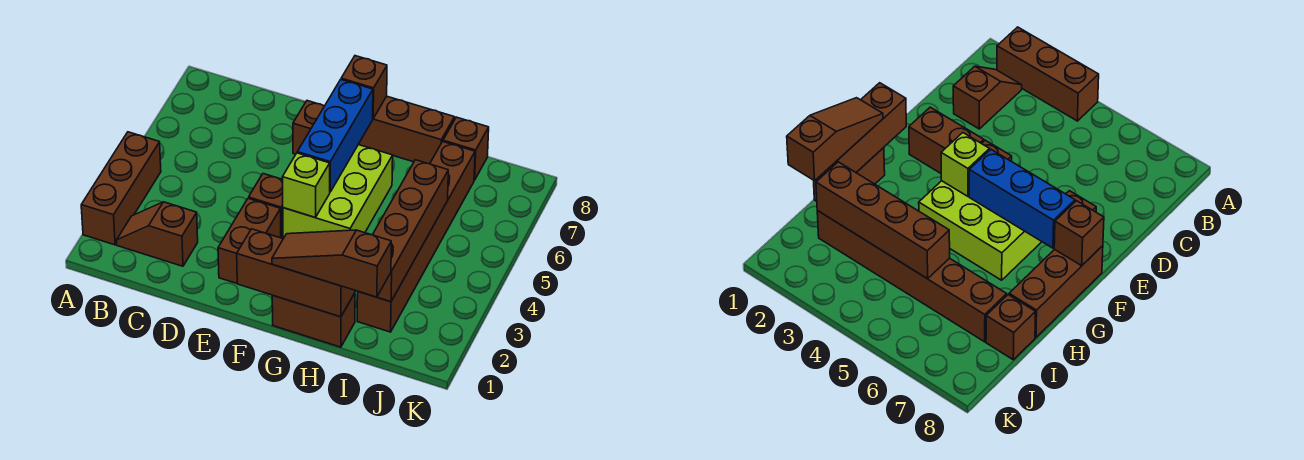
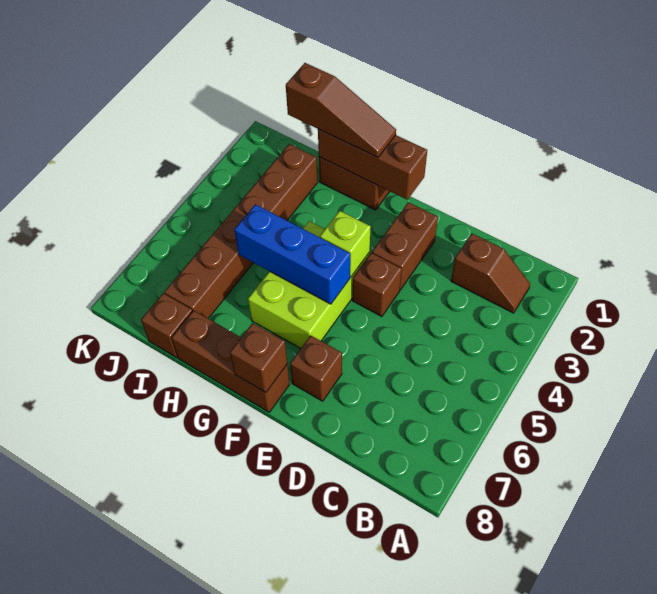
brown 1x3 brick [81,132,161,245] -> none
blue 1x3 brick [297,80,373,192] -> blue 1x3 brick turned to [234,204,350,304]
brown 1x4 brick [373,160,448,302] -> none

